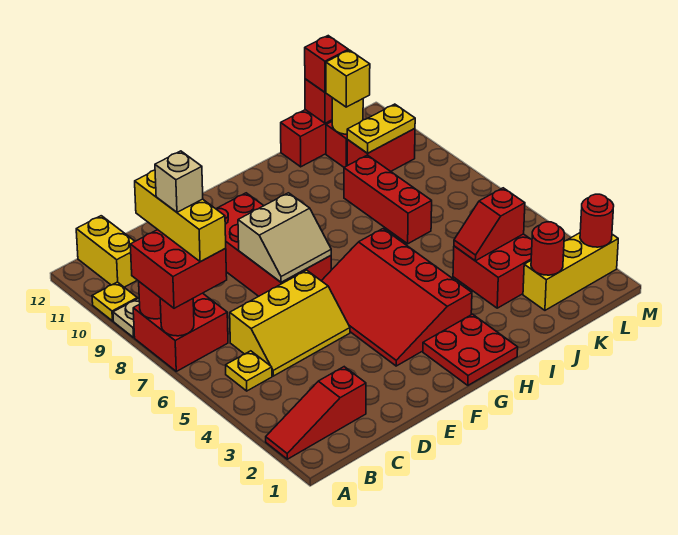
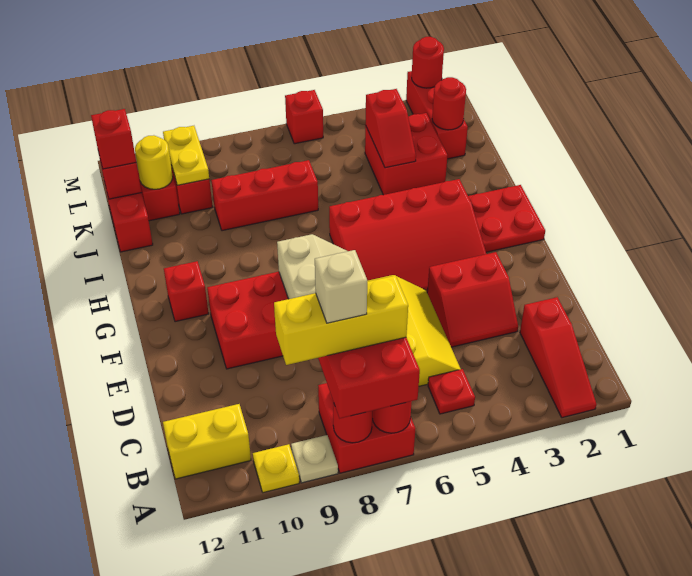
yellow 1x1 plate [226,351,272,391] -> red 1x1 plate [428,369,475,414]
none -> red 2x2 slope [427,252,518,347]
none -> red 1x1 brick [164,261,209,322]
yellow 1x3 brick [523,233,618,310] -> red 1x3 brick [406,71,468,159]
yellow 1x1 brick [326,50,370,107] -> none
none -> red 1x1 brick [285,90,323,144]

